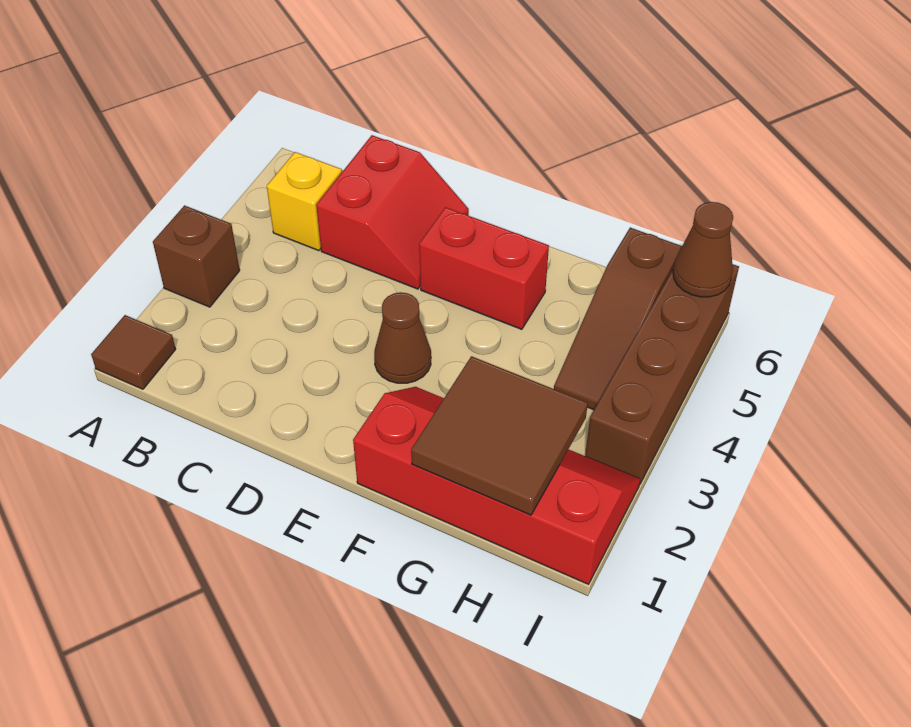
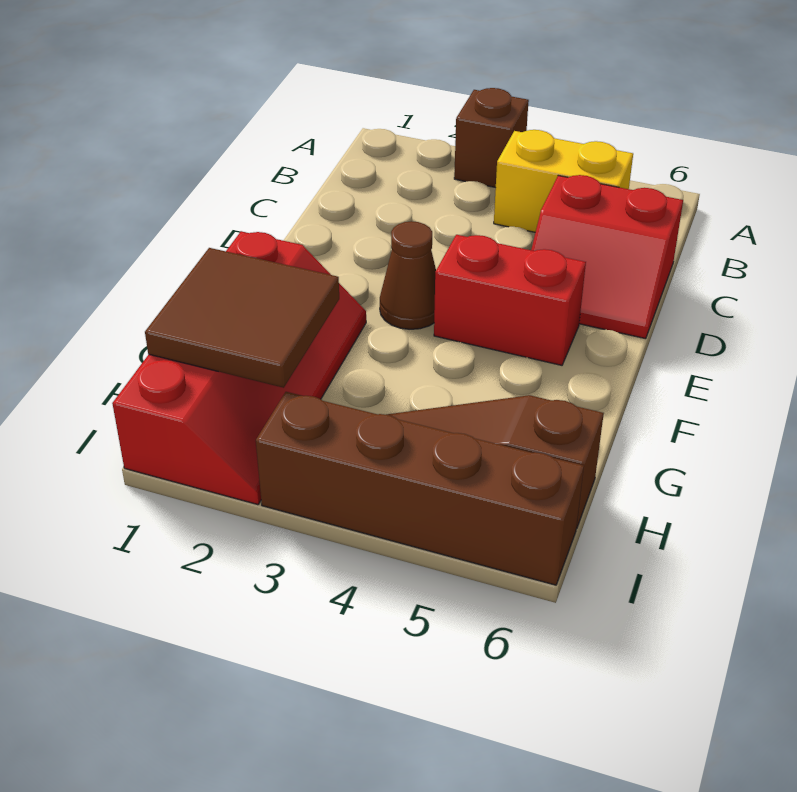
brown 1x1 tile [91,315,176,389] -> none
yellow 1x1 brick [267,152,342,251] -> yellow 1x2 brick [494,130,633,232]
red 1x2 brick [419,207,549,329] -> red 1x2 brick turned to [434,235,586,365]
brown 1x1 cone [673,202,733,297] -> none

